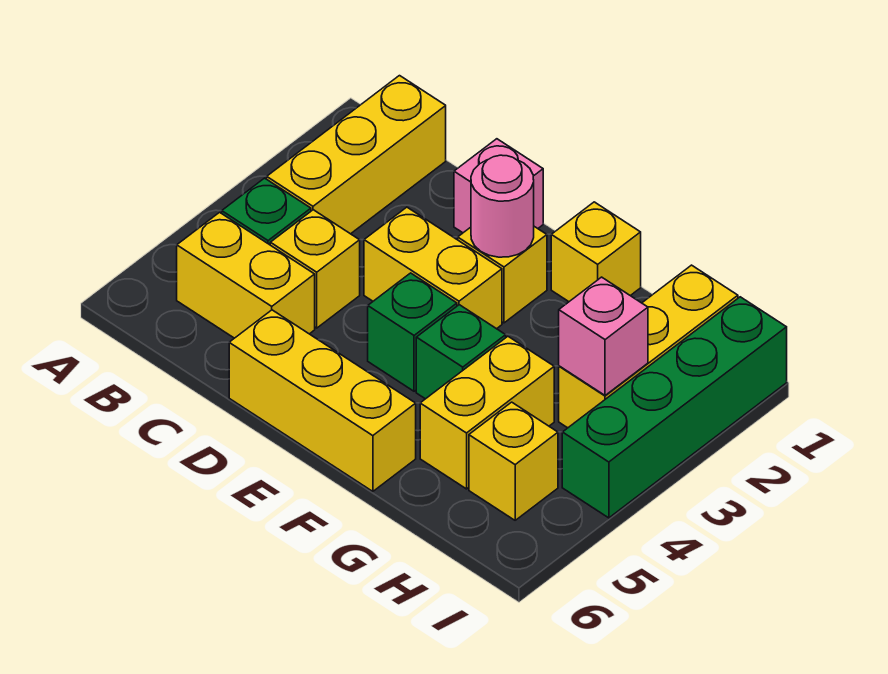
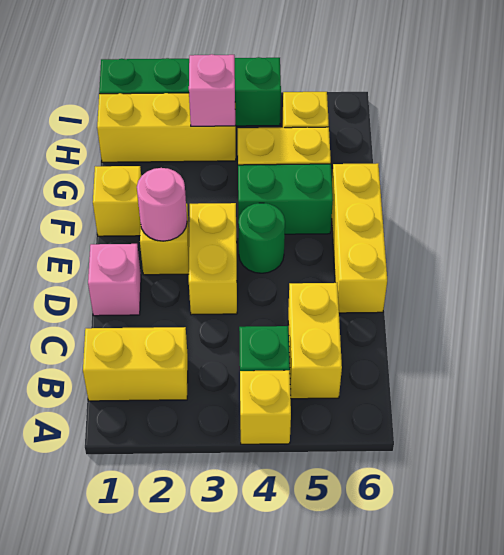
yellow 1x3 brick [267,76,446,234] -> yellow 1x2 brick [83,327,188,401]
yellow 1x1 brick [270,210,360,328] -> yellow 1x1 brick moved to [240,370,291,444]
green 1x1 brick [368,273,457,391] -> green 1x1 round brick [238,203,285,273]
green 1x1 brick [416,305,506,399] -> green 1x2 brick [238,164,333,234]

